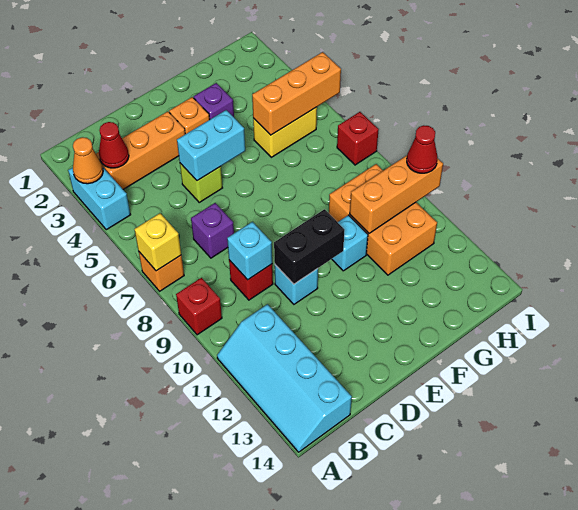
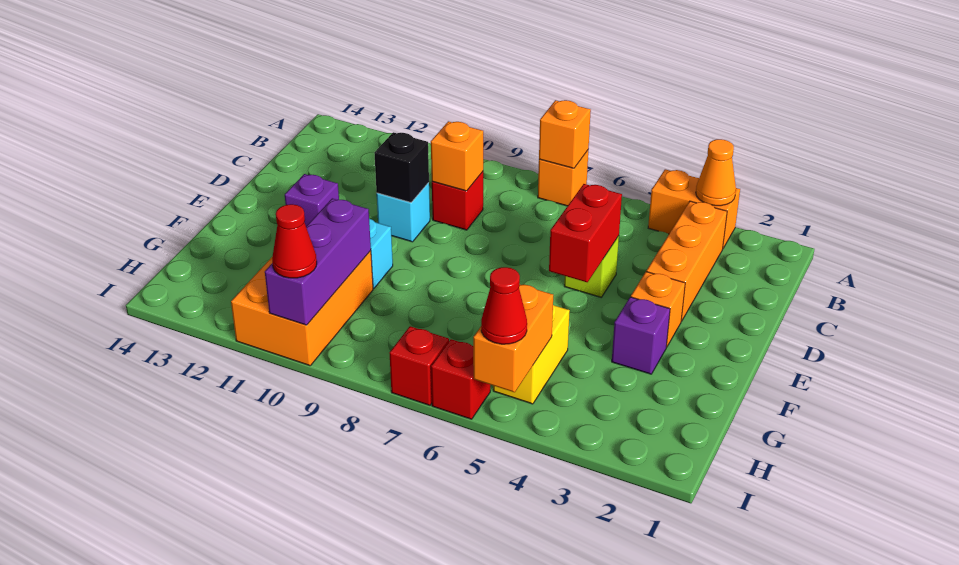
cyan 1x2 brick [68,167,131,230] -> orange 1x2 brick [648,169,740,248]
yellow 1x1 brick [134,213,181,271] -> orange 1x1 brick [539,100,591,168]
red 1x1 brick [176,278,222,335] -> red 1x1 brick moved to [431,339,490,419]
cyan 2x4 slope [217,304,352,452] -> none
red 1x1 cone [99,122,129,168] -> red 1x1 cone moved to [481,267,527,344]
purple 1x1 brick [191,203,234,258] -> purple 1x1 brick moved to [285,174,339,226]
cyan 1x1 brick [227,222,272,280] -> orange 1x1 brick [431,121,483,191]
cyan 1x2 brick [177,110,245,181] -> red 1x2 brick [549,184,622,282]
black 1x2 brick [274,209,344,284] -> black 1x1 brick [374,132,429,202]
orange 1x3 brick [252,52,341,135] -> orange 1x2 brick [473,284,553,392]
orange 2x3 brick [329,164,437,275] -> orange 2x3 brick turned to [231,251,373,366]
orange 1x3 brick [350,155,443,233] -> purple 1x3 brick [265,198,371,325]

